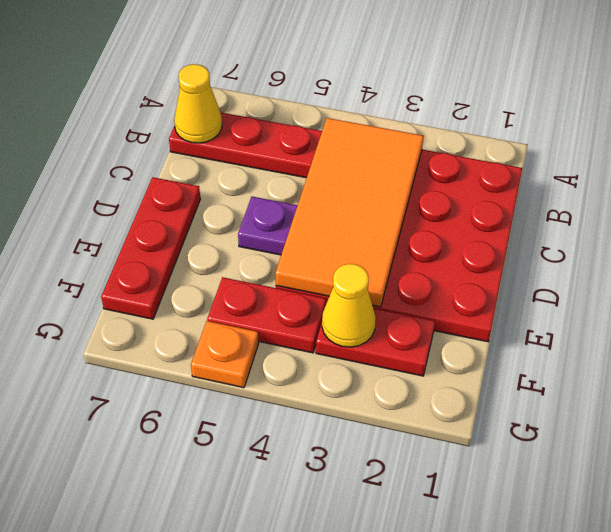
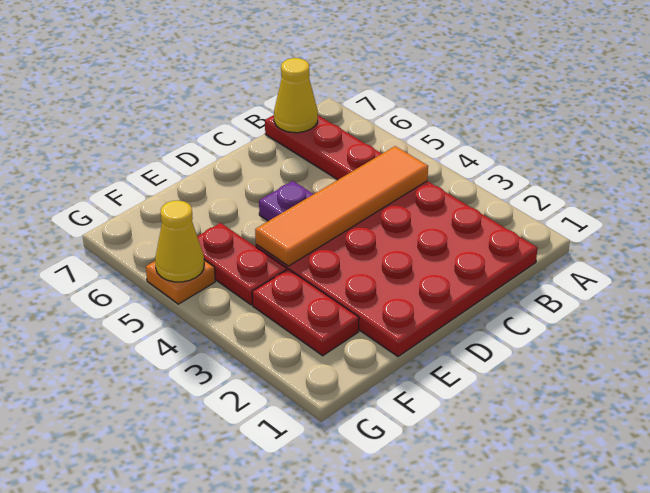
orange 2x4 tile [275,118,423,307] -> orange 1x4 tile [255,146,428,266]
red 1x3 plate [101,177,200,319] -> none
yellow 1x1 cone [322,264,376,347] -> yellow 1x1 cone moved to [155,201,204,282]

